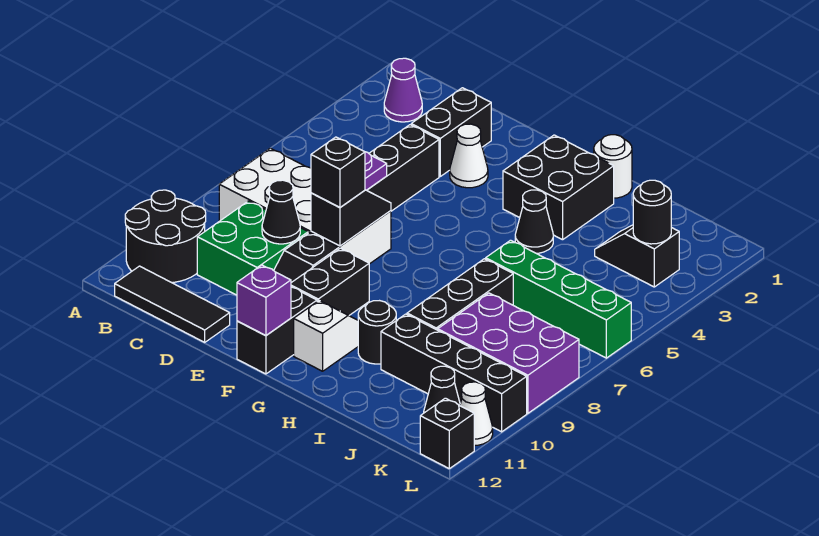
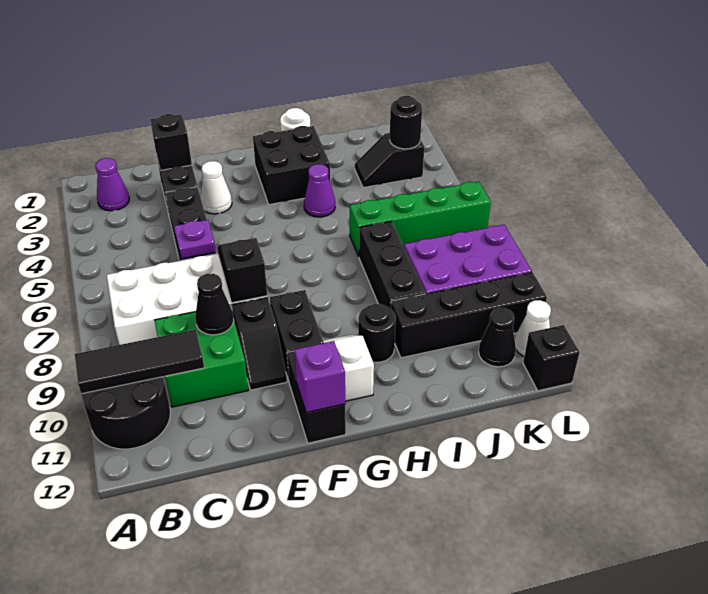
black 1x3 tile [115,266,230,342] -> black 1x3 tile moved to [75,330,204,394]
black 1x1 brick [311,137,365,207] -> black 1x1 brick moved to [150,114,192,170]
black 1x1 cone [515,190,553,253] -> purple 1x1 cone [304,164,335,217]

